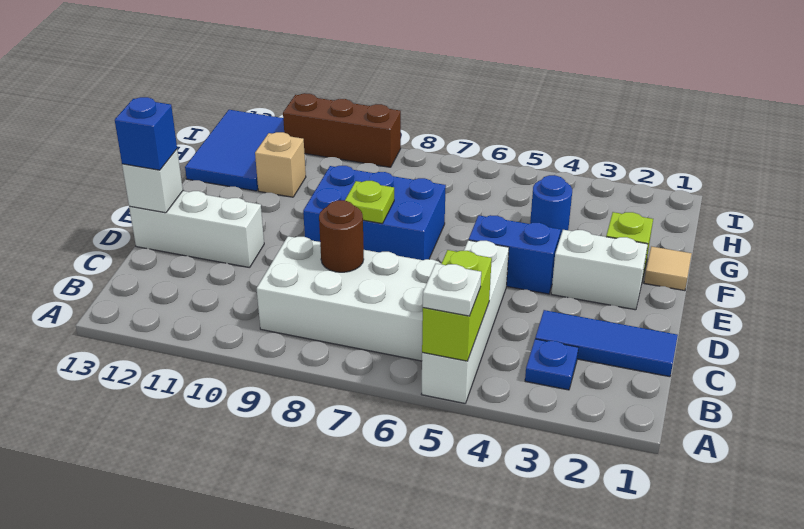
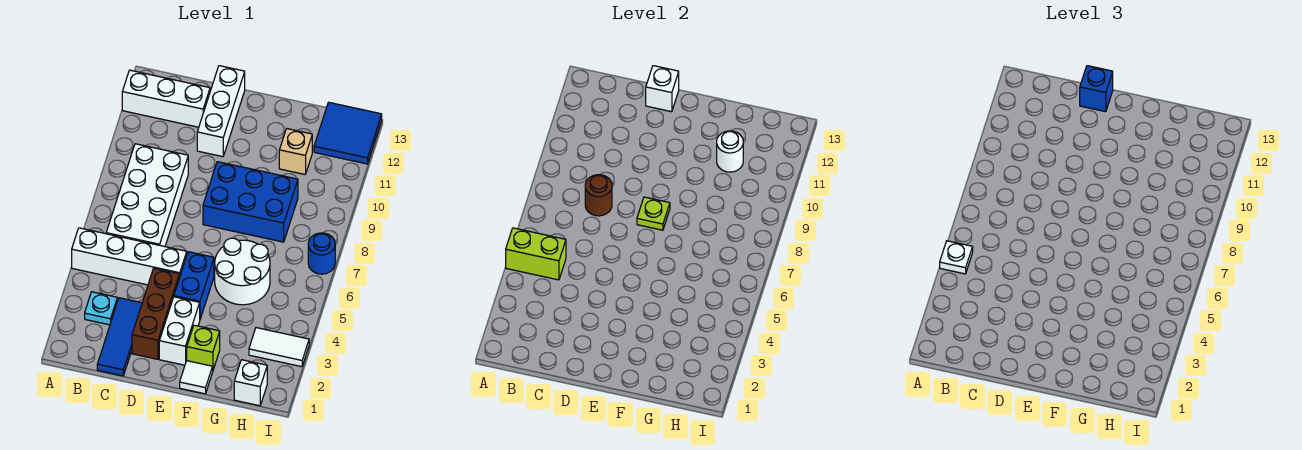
none -> white 1x3 brick [122,70,210,127]
blue 1x1 plate [525,339,578,390] -> cyan 1x1 plate [85,292,117,325]
blue 2x3 brick [303,166,446,260] -> blue 2x3 brick turned to [203,162,298,242]
tan 1x1 tile [644,246,692,291] -> white 1x1 tile [180,361,213,394]
none -> white 2x2 round brick [215,238,270,305]
blue 1x1 round brick [530,175,572,237] -> blue 1x1 round brick moved to [308,233,335,274]
none -> white 1x1 round brick [717,131,743,172]
blue 2x3 tile [185,110,284,191] -> blue 2x2 tile [314,102,382,164]
none -> white 1x1 brick [234,360,267,406]
none -> white 1x2 tile [249,328,309,367]
brown 1x3 brick [283,93,401,167] -> brown 1x3 brick moved to [132,268,180,359]

